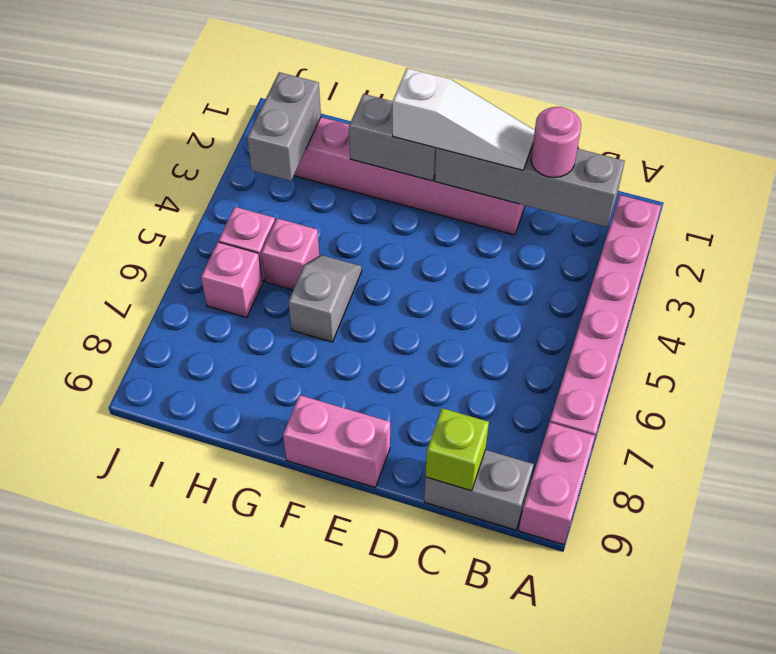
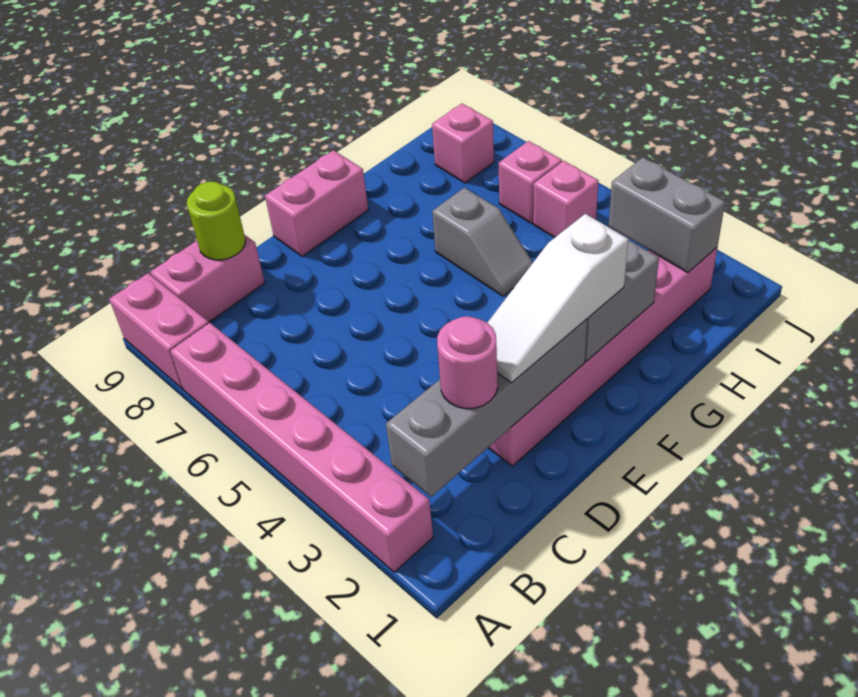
grey 1x2 brick [424,450,534,530] -> pink 1x2 brick [150,235,265,322]
lime 1x1 brick [426,408,489,491] -> lime 1x1 round brick [187,181,246,260]
pink 1x1 brick [261,218,319,290] -> pink 1x1 brick moved to [432,104,494,183]

